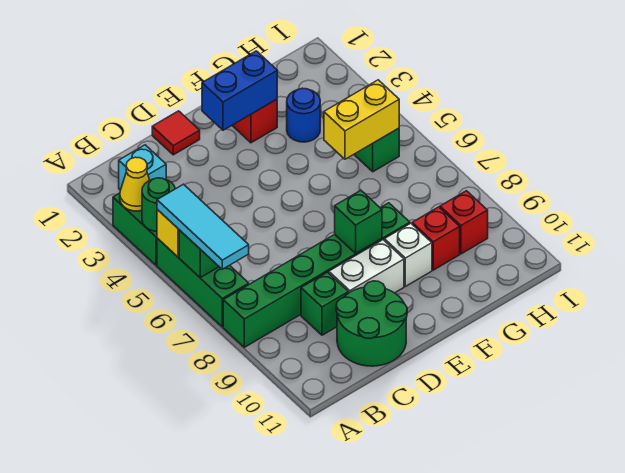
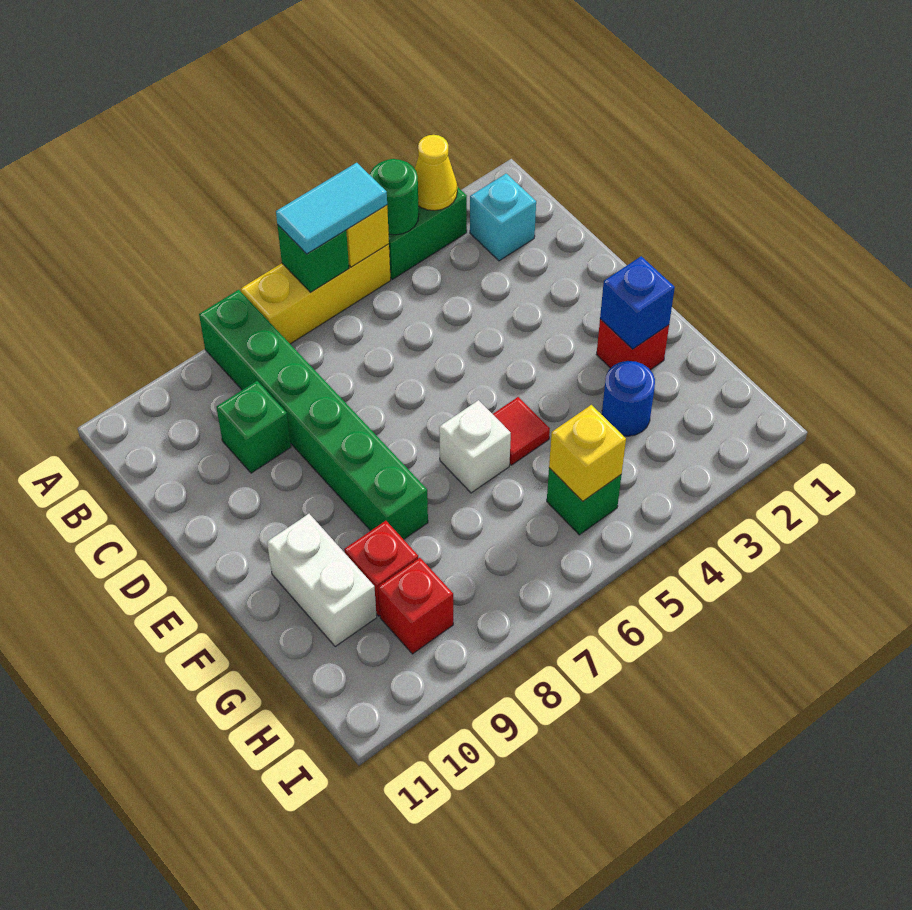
green 1x3 brick [157,238,249,327] -> yellow 1x3 brick [241,244,391,344]
cyan 1x3 tile [157,184,249,269] -> cyan 1x2 tile [276,163,387,254]
green 2x2 round brick [336,281,407,366] -> none
red 1x1 tile [152,111,200,155] -> red 1x1 tile moved to [493,397,550,465]
white 1x2 brick [329,240,404,293] -> white 1x2 brick moved to [267,514,377,647]
blue 1x2 brick [202,51,277,130] -> blue 1x1 brick [600,256,675,349]
green 1x1 brick [335,191,382,254] -> none
white 1x1 brick [384,223,432,286] -> white 1x1 brick moved to [439,400,511,493]
yellow 1x2 brick [324,80,399,159] -> yellow 1x1 brick [549,405,626,501]

